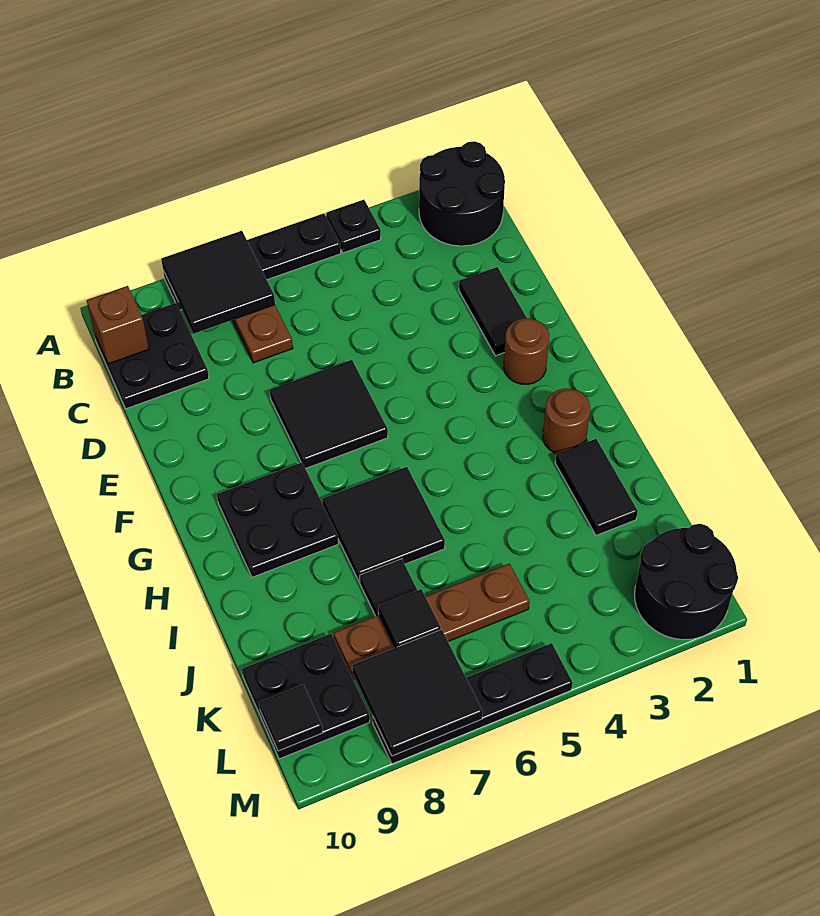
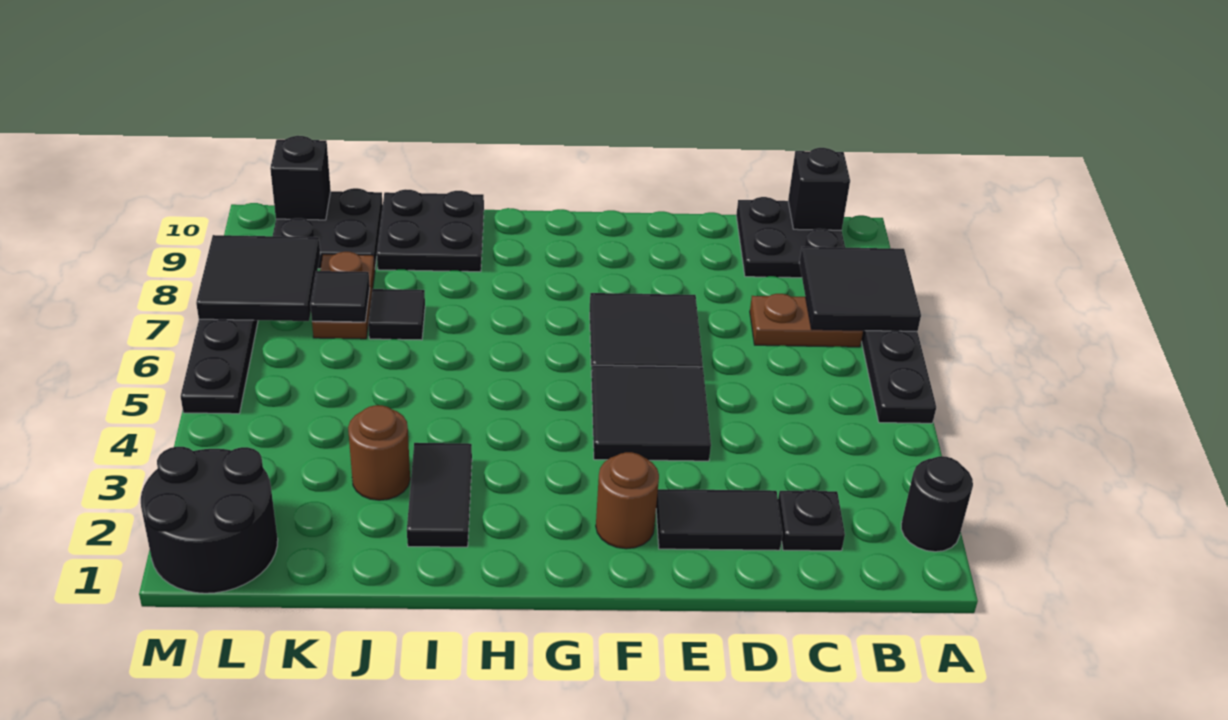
black 2x2 round brick [419,141,505,246] -> black 1x1 round brick [901,456,973,552]
black 1x1 plate [326,200,381,253] -> black 1x1 plate moved to [778,490,845,551]
brown 1x1 brick [87,286,149,364] -> black 1x1 brick [788,148,850,230]
black 2x2 plate [217,463,338,577] -> black 2x2 plate moved to [377,189,484,272]
brown 1x1 round brick [543,388,590,454] -> brown 1x1 round brick moved to [348,405,410,500]
black 2x2 tile [323,467,445,582] -> black 2x2 tile moved to [592,365,711,461]
black 1x2 tile [555,439,638,535] -> black 1x2 tile turned to [407,443,472,547]
brown 1x4 plate [334,564,529,679] -> brown 1x2 plate [312,252,375,339]
black 1x1 tile [259,685,323,751] -> black 1x1 brick [270,136,331,220]

